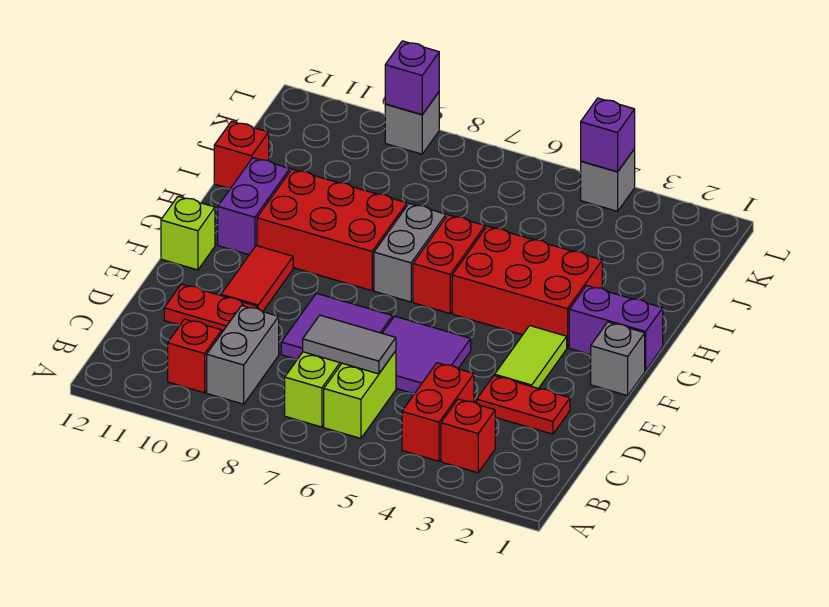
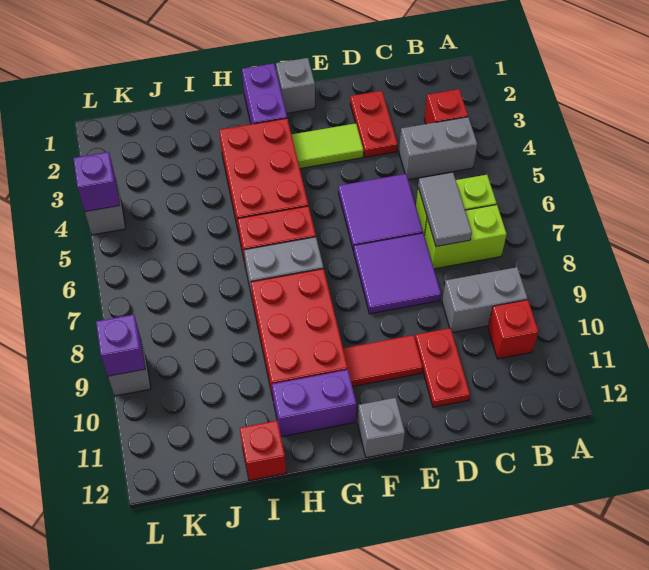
red 1x2 brick [402,363,474,461] -> grey 1x2 brick [399,117,477,180]
lime 1x1 brick [161,196,215,270] -> grey 1x1 brick [358,398,405,458]

